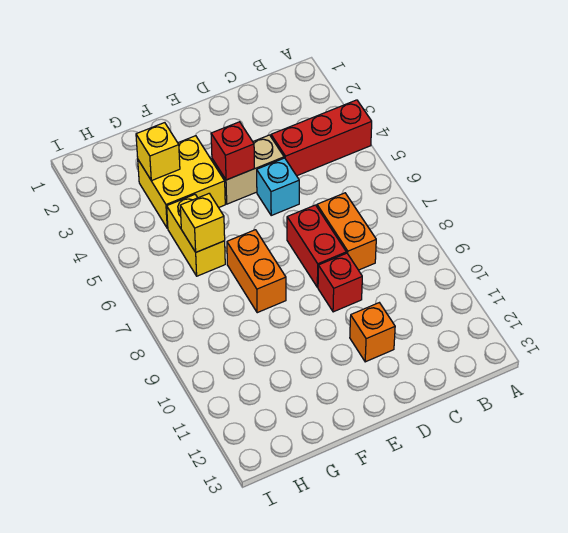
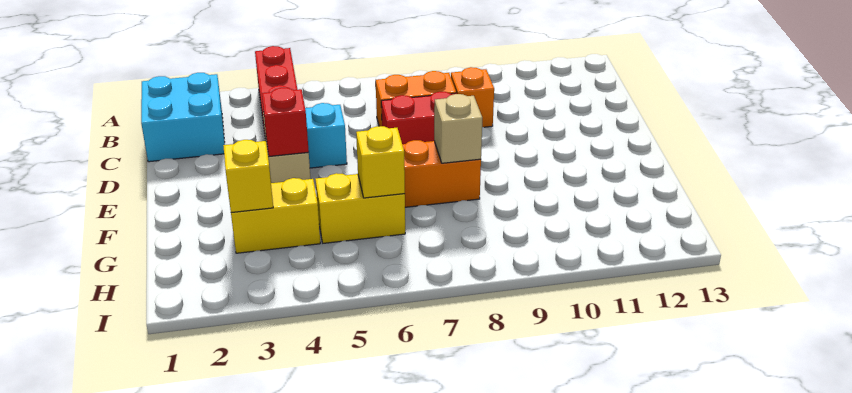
none -> cyan 2x2 brick [141,73,225,162]
red 1x1 brick [318,253,362,312] -> none
orange 1x1 brick [350,303,395,362] -> orange 1x1 brick moved to [451,67,494,127]
yellow 2x2 brick [138,136,225,228] -> yellow 1x2 brick [231,178,320,253]
none -> tan 1x1 brick [434,94,482,163]

